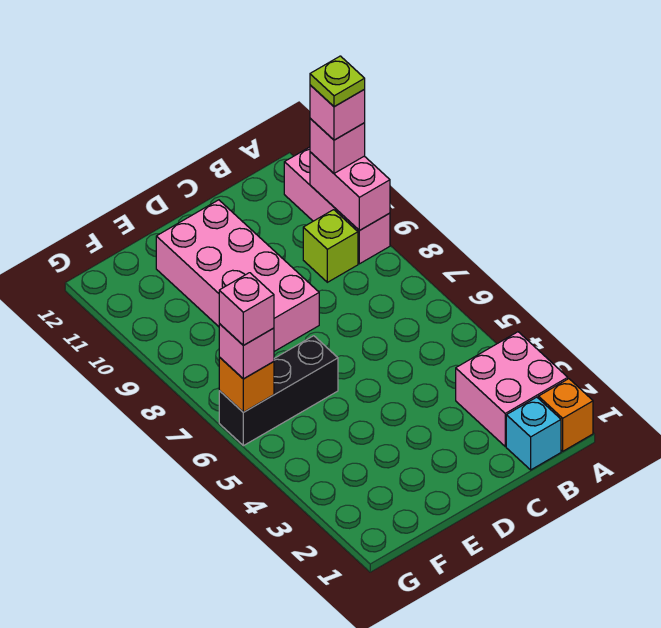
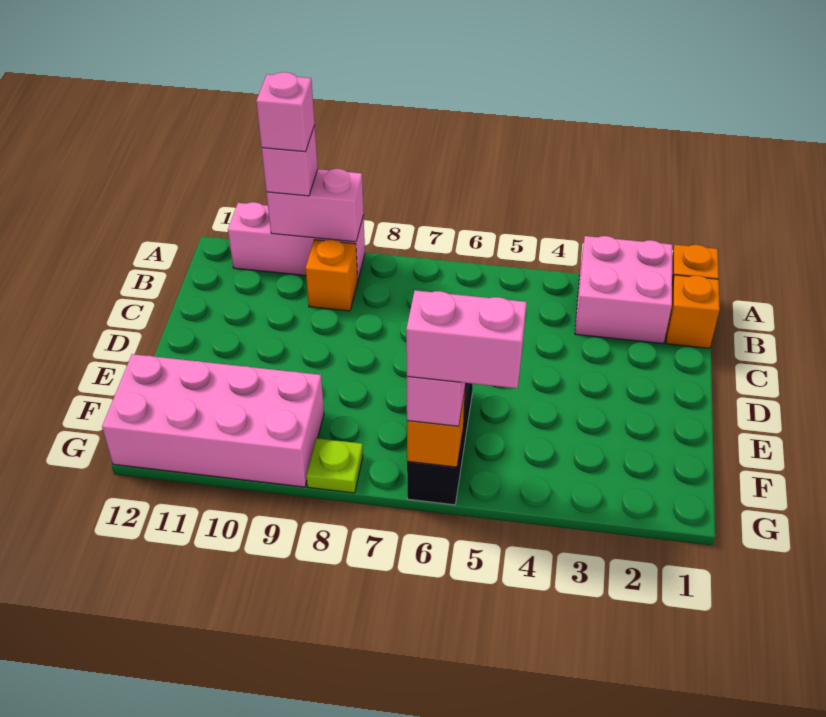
lime 1x1 plate [310,56,365,107] -> lime 1x1 plate moved to [306,438,363,493]
cyan 1x1 brick [506,397,561,470] -> orange 1x1 brick [666,275,720,348]
lime 1x1 brick [303,210,358,282] -> orange 1x1 brick [306,240,358,311]
pink 2x4 brick [156,200,319,351] -> pink 2x4 brick moved to [102,354,324,487]
pink 1x1 brick [219,273,274,345] -> pink 1x2 brick [406,290,527,388]

